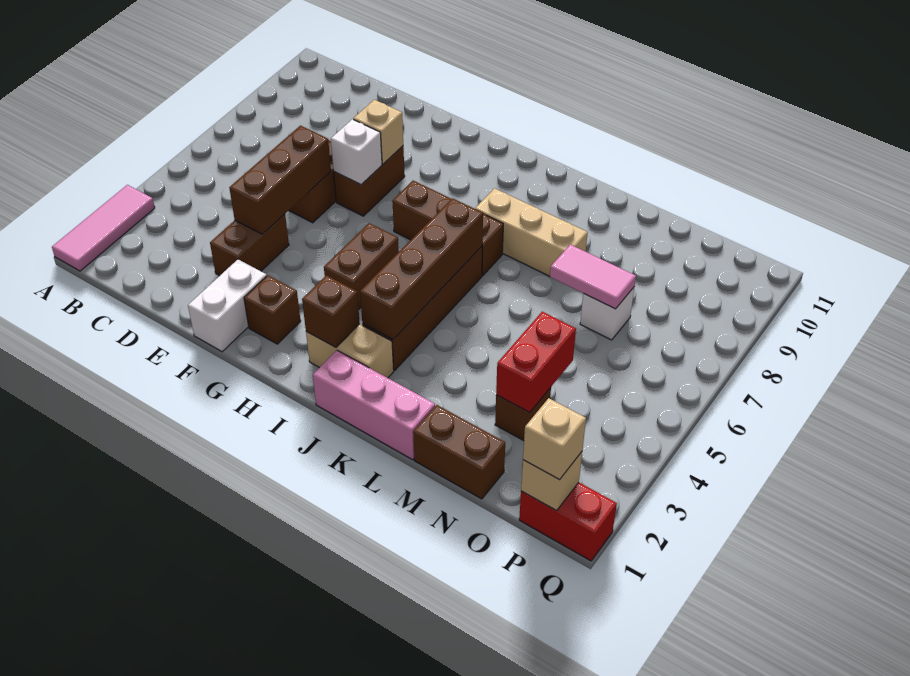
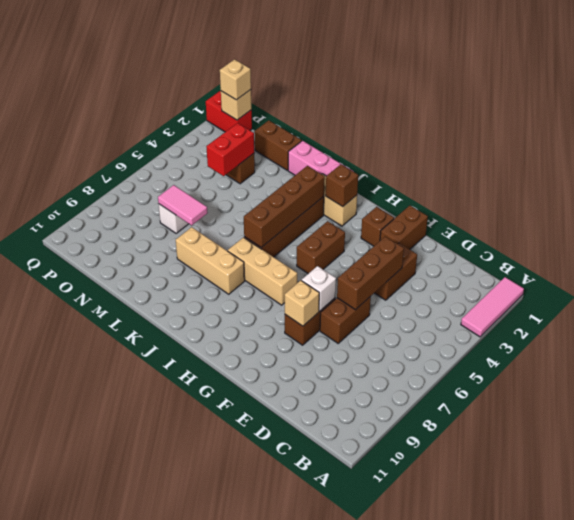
white 1x2 brick [188,259,267,352] -> brown 1x2 brick [380,206,428,249]
brown 1x3 brick [392,181,503,276] -> tan 1x3 brick [228,237,297,305]

